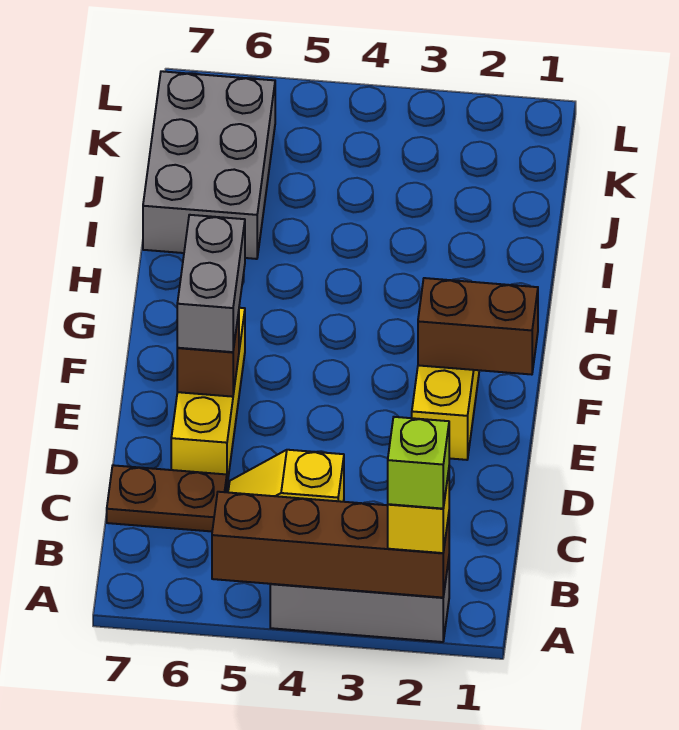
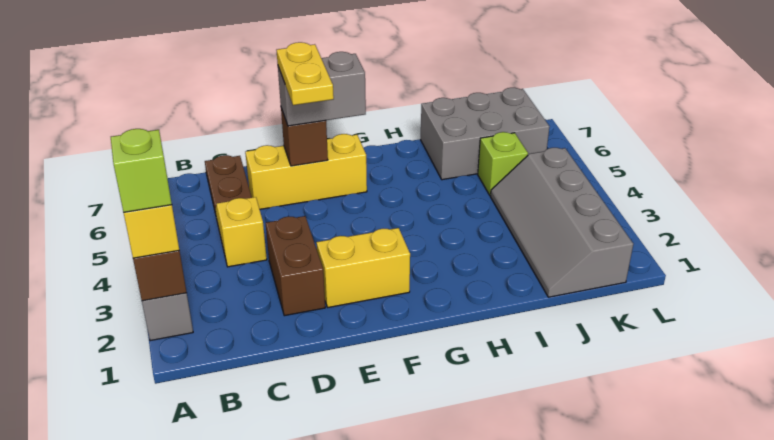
none -> yellow 1x2 plate [277,42,334,105]
brown 1x2 brick [418,278,538,375] -> brown 1x2 brick moved to [266,216,325,316]
none -> grey 2x4 slope [490,148,633,297]
none -> lime 1x1 brick [478,132,528,196]

